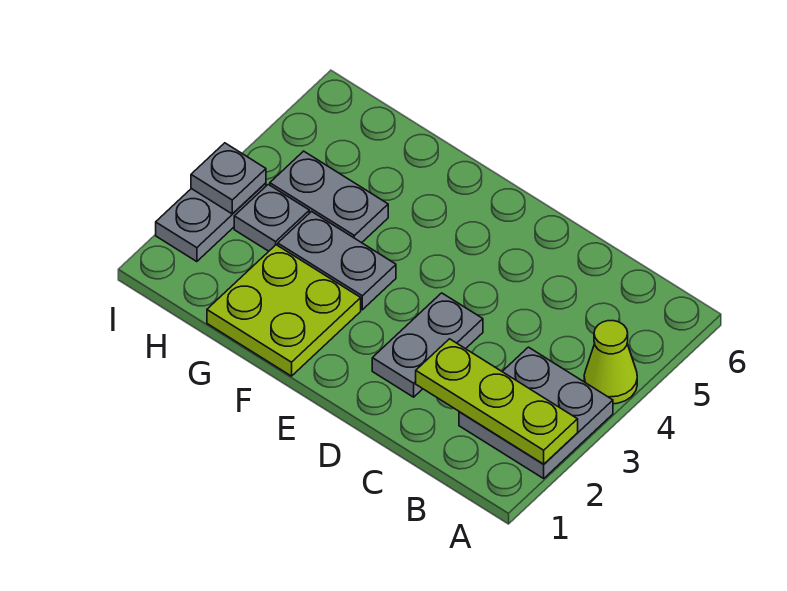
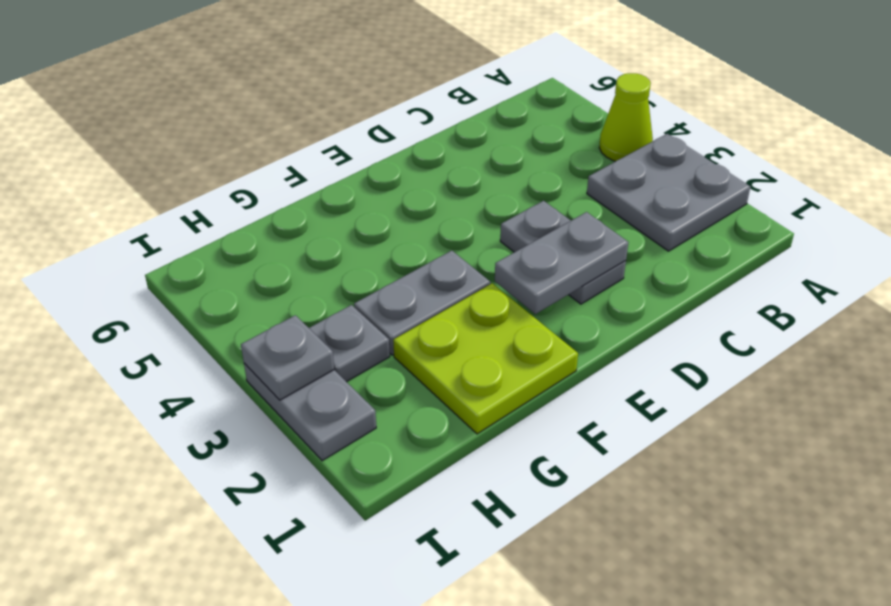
lime 1x3 plate [416,339,578,464] -> none
grey 1x2 plate [270,151,388,243] -> grey 1x2 plate moved to [495,212,628,314]

